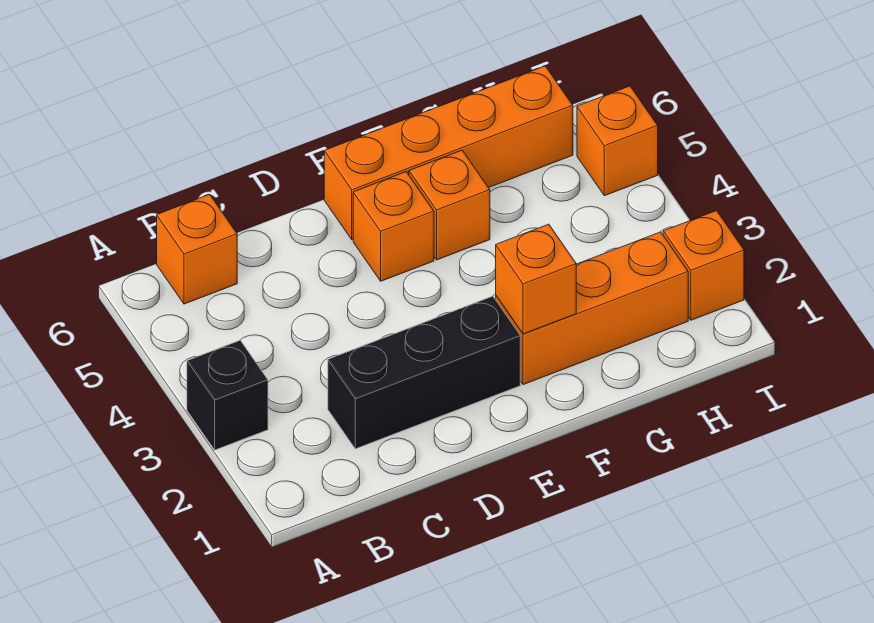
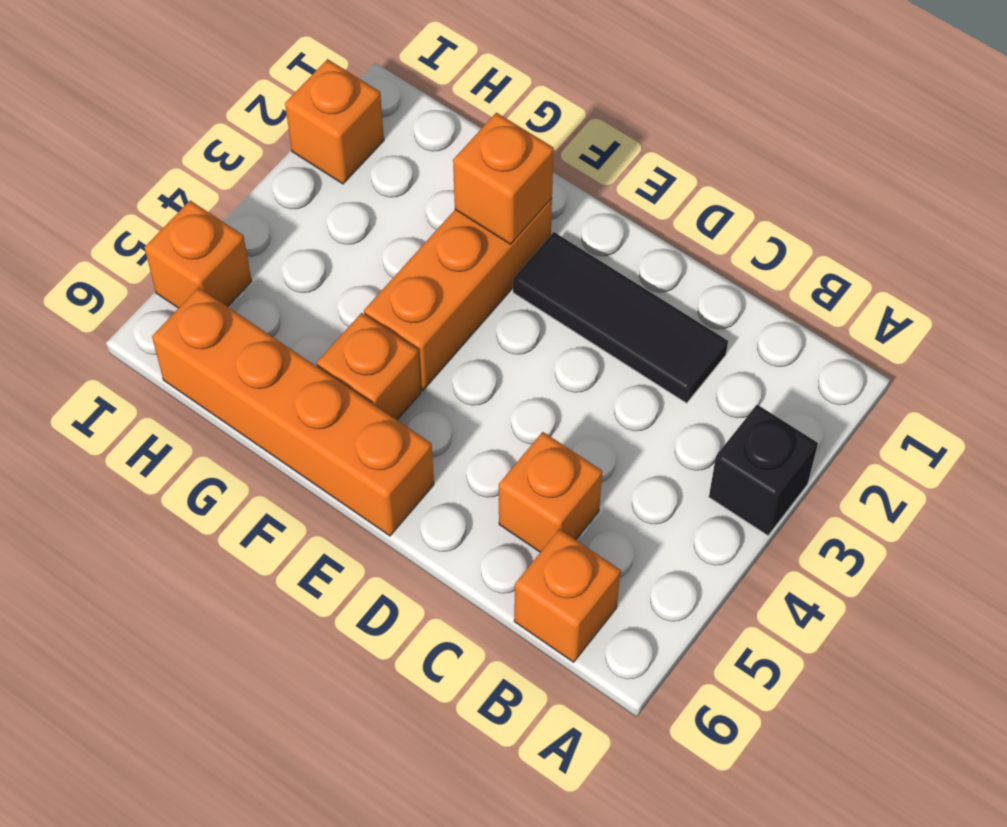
black 1x3 brick [328,296,520,449] -> black 1x3 tile [513,232,728,403]
orange 1x1 brick [353,172,434,281] -> orange 1x1 brick moved to [499,432,602,552]
orange 1x3 brick [496,232,688,385] -> orange 1x3 brick turned to [364,198,552,391]

